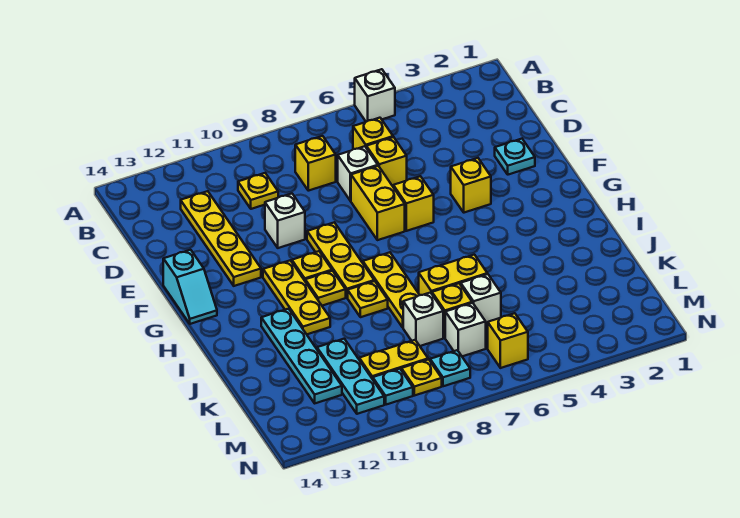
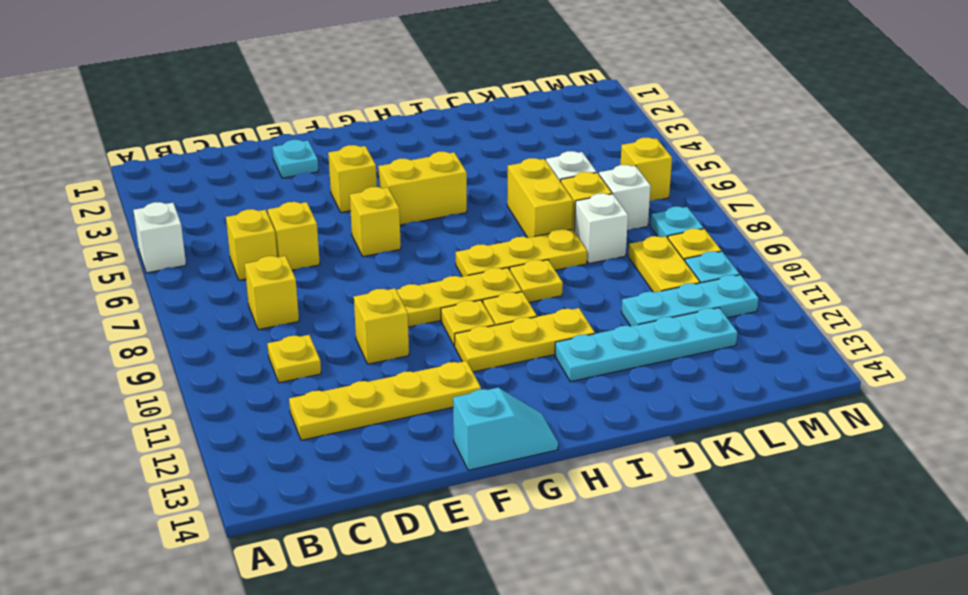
white 1x1 brick [338,146,378,201] -> none
yellow 1x2 brick [351,166,405,240] -> yellow 1x2 brick moved to [378,151,467,225]
white 1x1 brick [265,194,305,248] -> yellow 1x1 brick [354,288,409,364]

